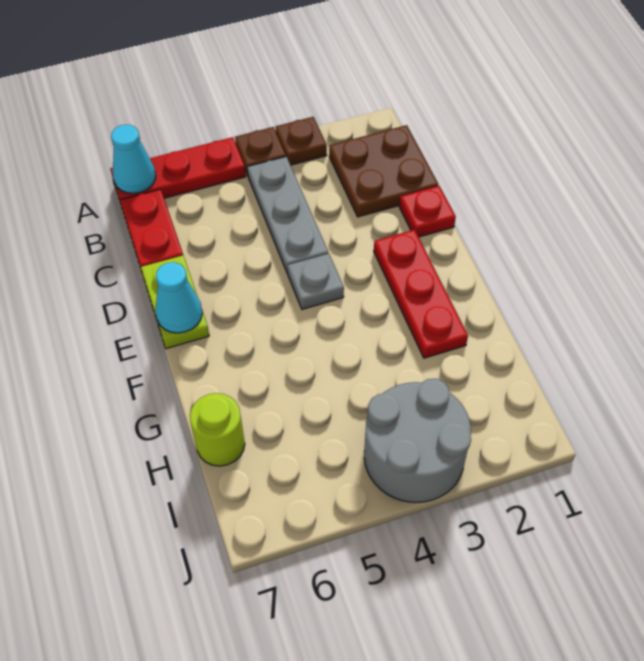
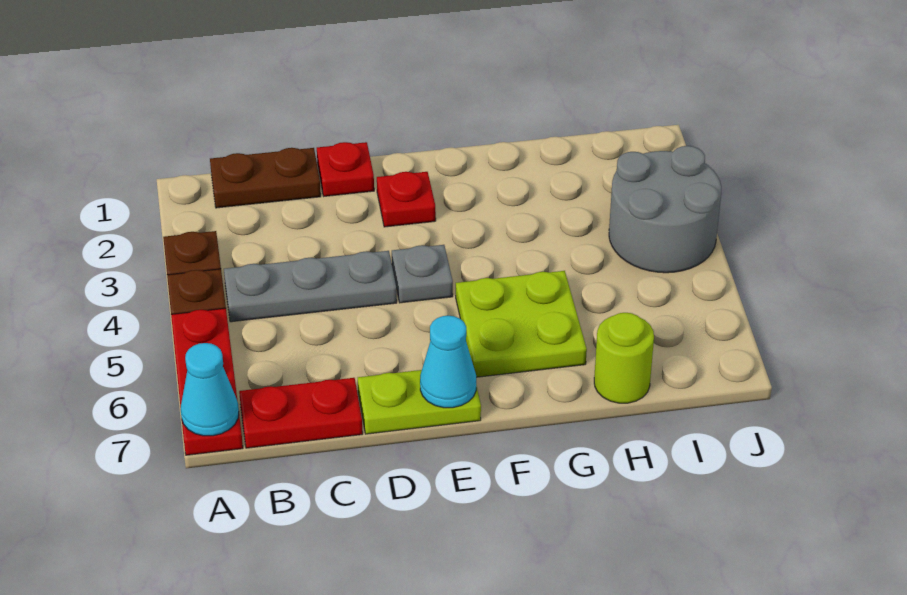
brown 2x2 plate [329,125,438,217] -> brown 1x2 plate [210,148,321,208]
red 1x3 plate [374,230,468,358] -> red 1x1 plate [377,172,436,227]
none -> lime 2x2 plate [456,271,587,377]

